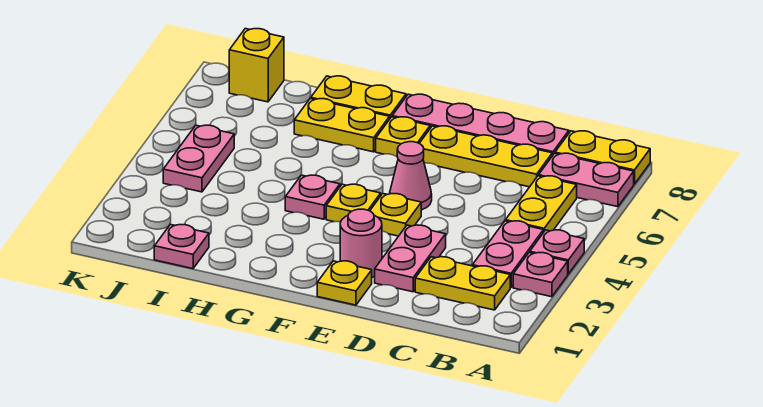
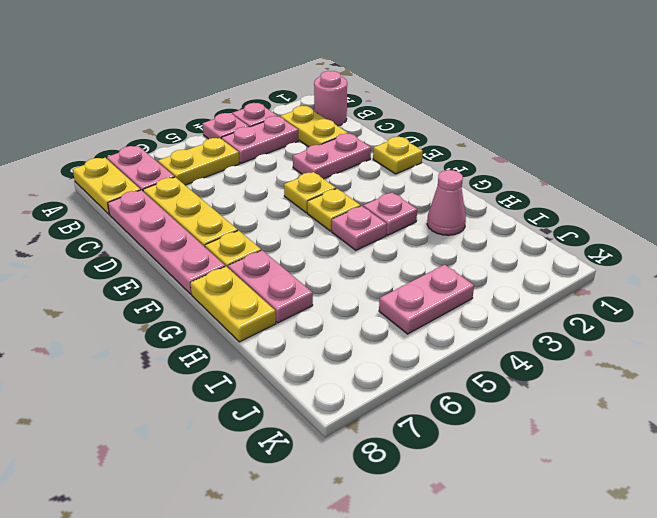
pink 1x1 round brick [340,209,382,277] -> pink 1x1 round brick moved to [314,71,347,126]
pink 1x1 cone [390,142,432,210] -> pink 1x1 cone moved to [427,170,466,235]
yellow 1x2 plate [294,99,390,152] -> pink 1x2 plate [228,250,313,323]
pink 1x1 plate [154,224,209,269] -> pink 1x1 plate moved to [363,193,417,235]
yellow 1x1 brick [229,29,284,102] -> none

